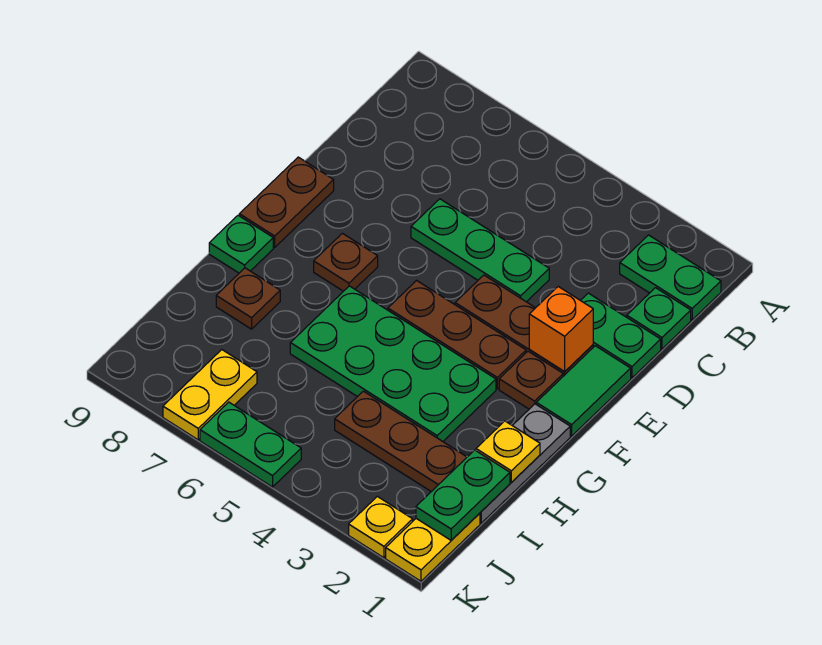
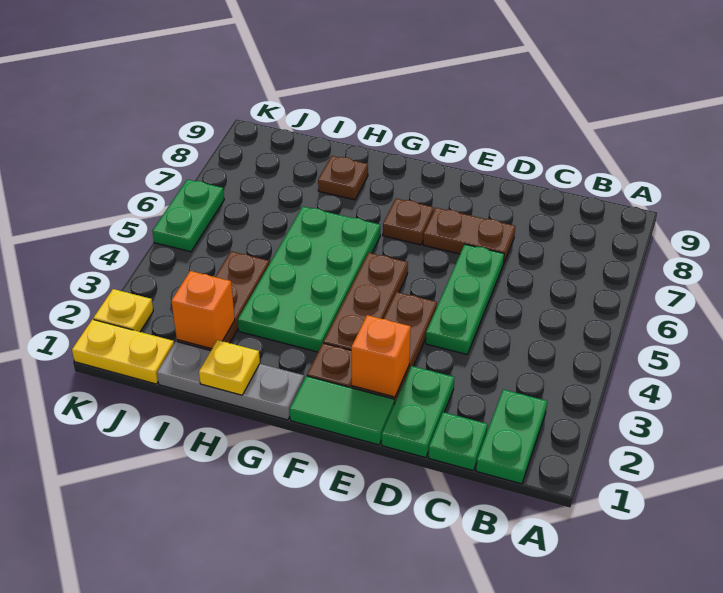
brown 1x2 plate [239,157,334,247] -> brown 1x2 plate moved to [423,208,515,264]
green 1x1 plate [209,215,273,273] -> none
green 1x2 plate [416,450,510,540] -> none
none -> orange 1x1 brick [171,271,235,349]
yellow 1x2 plate [163,350,257,440] -> none

